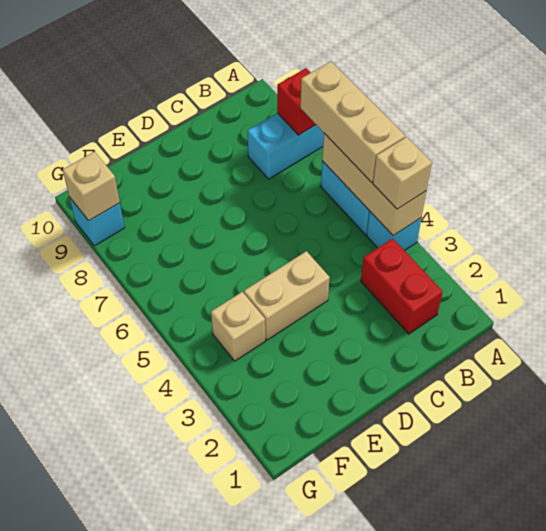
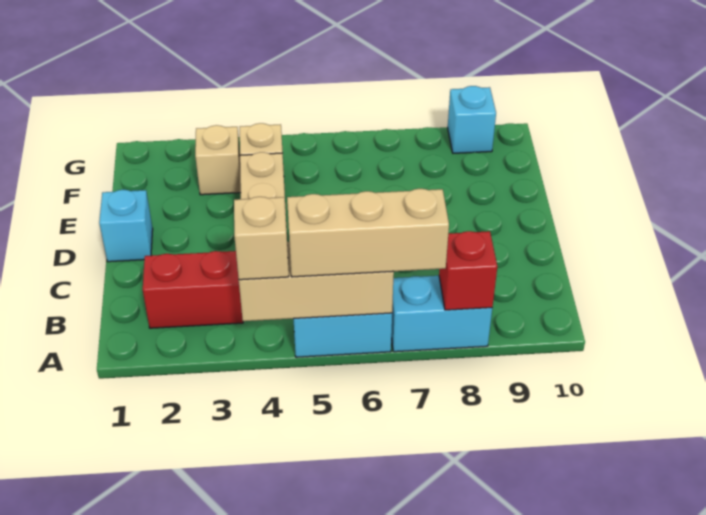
cyan 1x1 brick [367,212,421,251] -> cyan 1x1 brick moved to [99,190,153,262]
cyan 1x2 brick [248,113,324,179] -> cyan 1x2 brick turned to [391,276,492,352]
tan 1x1 brick [63,152,120,221] -> tan 1x1 brick moved to [195,125,241,195]

